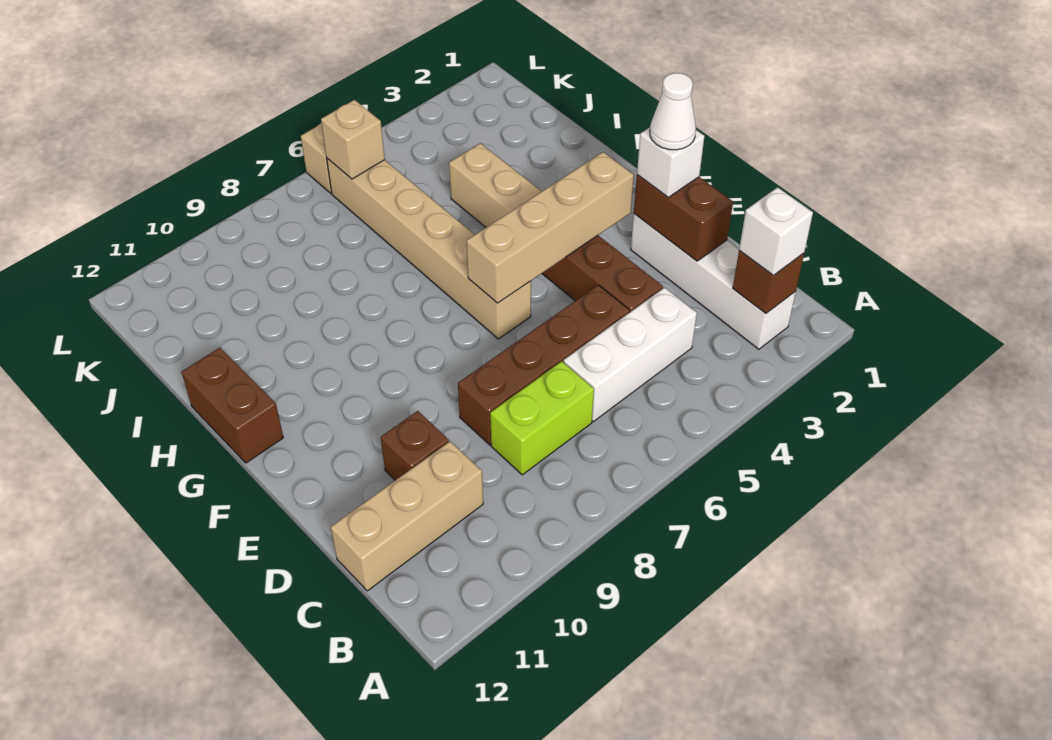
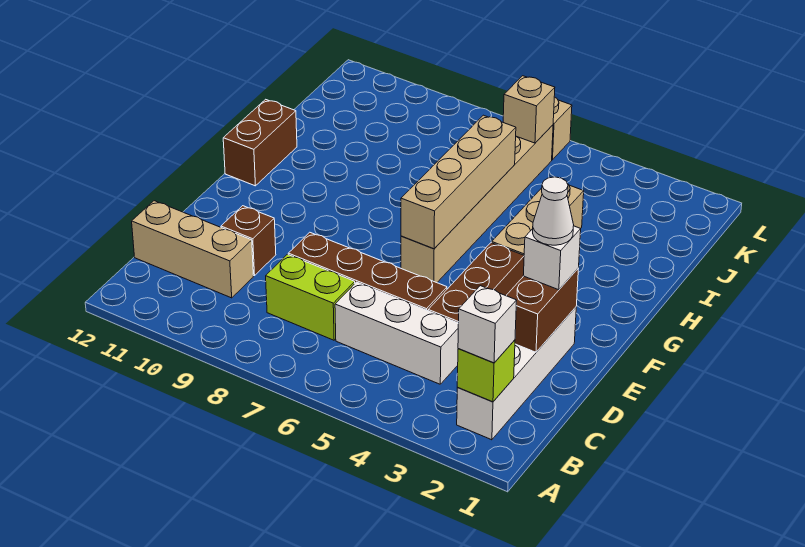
brown 1x1 brick [733,250,804,313] -> lime 1x1 brick [457,340,515,402]
tan 1x4 brick [467,152,634,303] -> tan 1x4 brick turned to [401,115,516,249]

